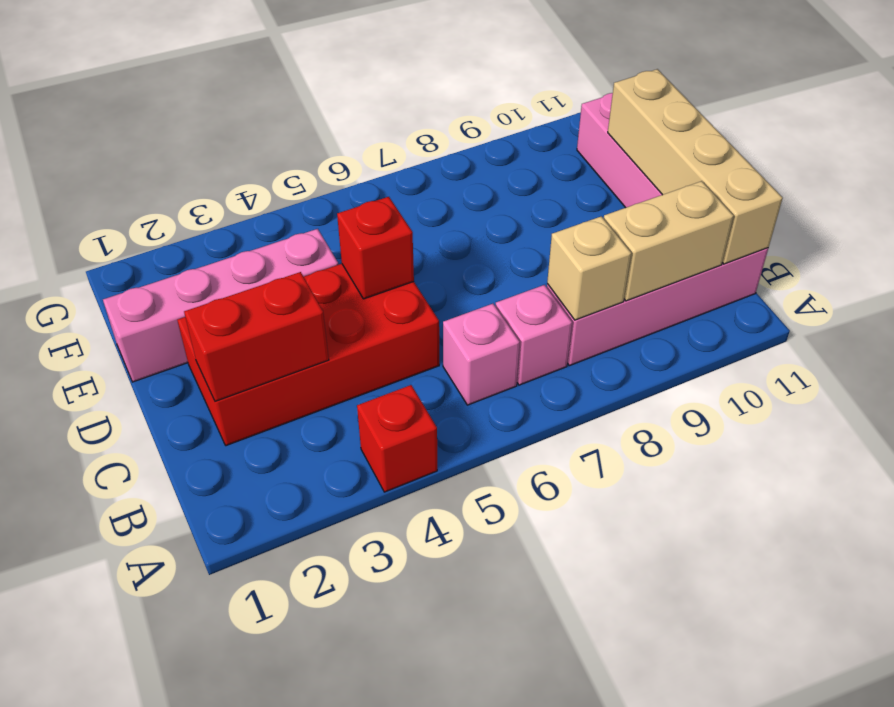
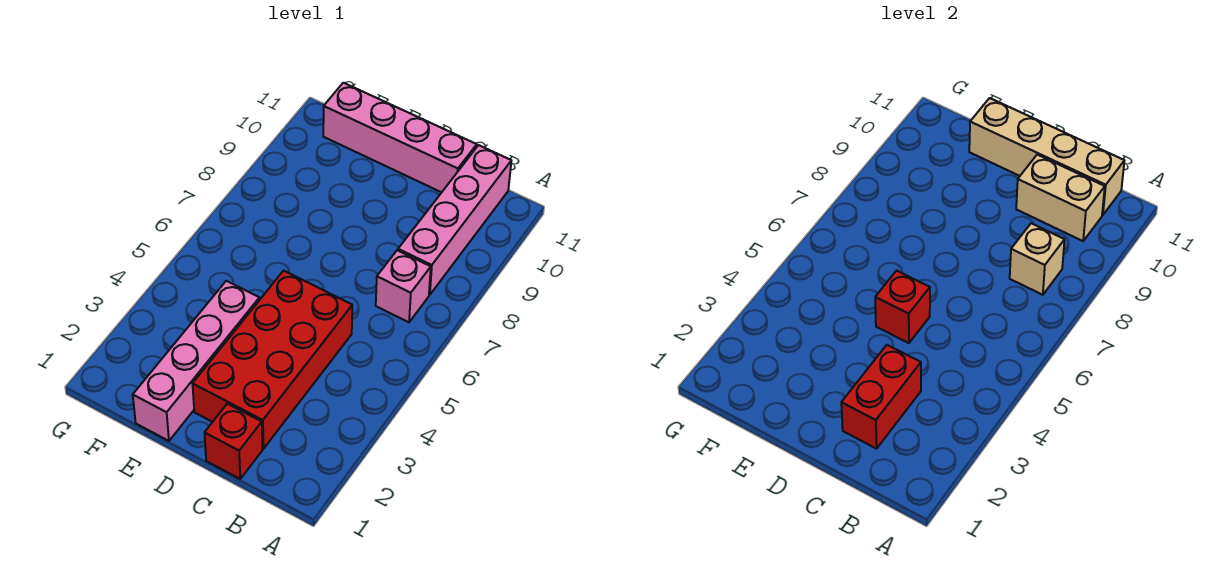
red 1x1 brick [357,385,437,492] -> red 1x1 brick moved to [205,404,263,479]
pink 1x1 brick [443,304,520,405] -> none
tan 1x2 brick [604,181,734,301] -> tan 1x2 brick turned to [1016,155,1105,241]

